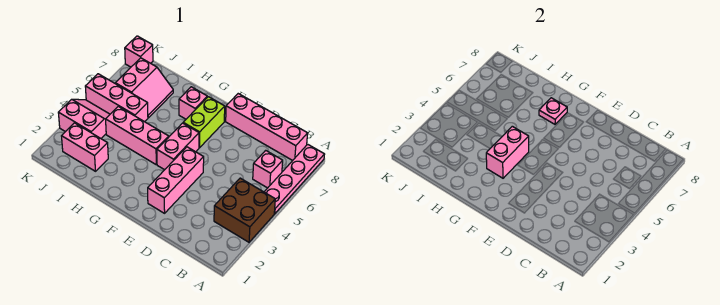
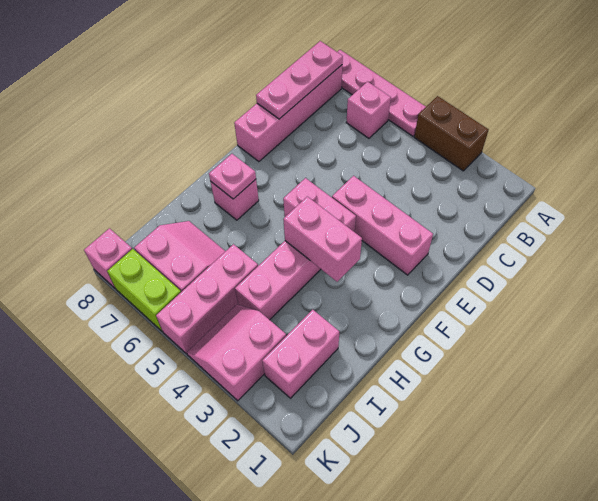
brown 2x2 brick [214,178,275,242] -> brown 1x2 brick [414,96,489,171]
none -> pink 1x3 plate [256,41,343,119]
lime 1x2 brick [183,97,225,148] -> lime 1x2 brick moved to [107,249,181,331]

